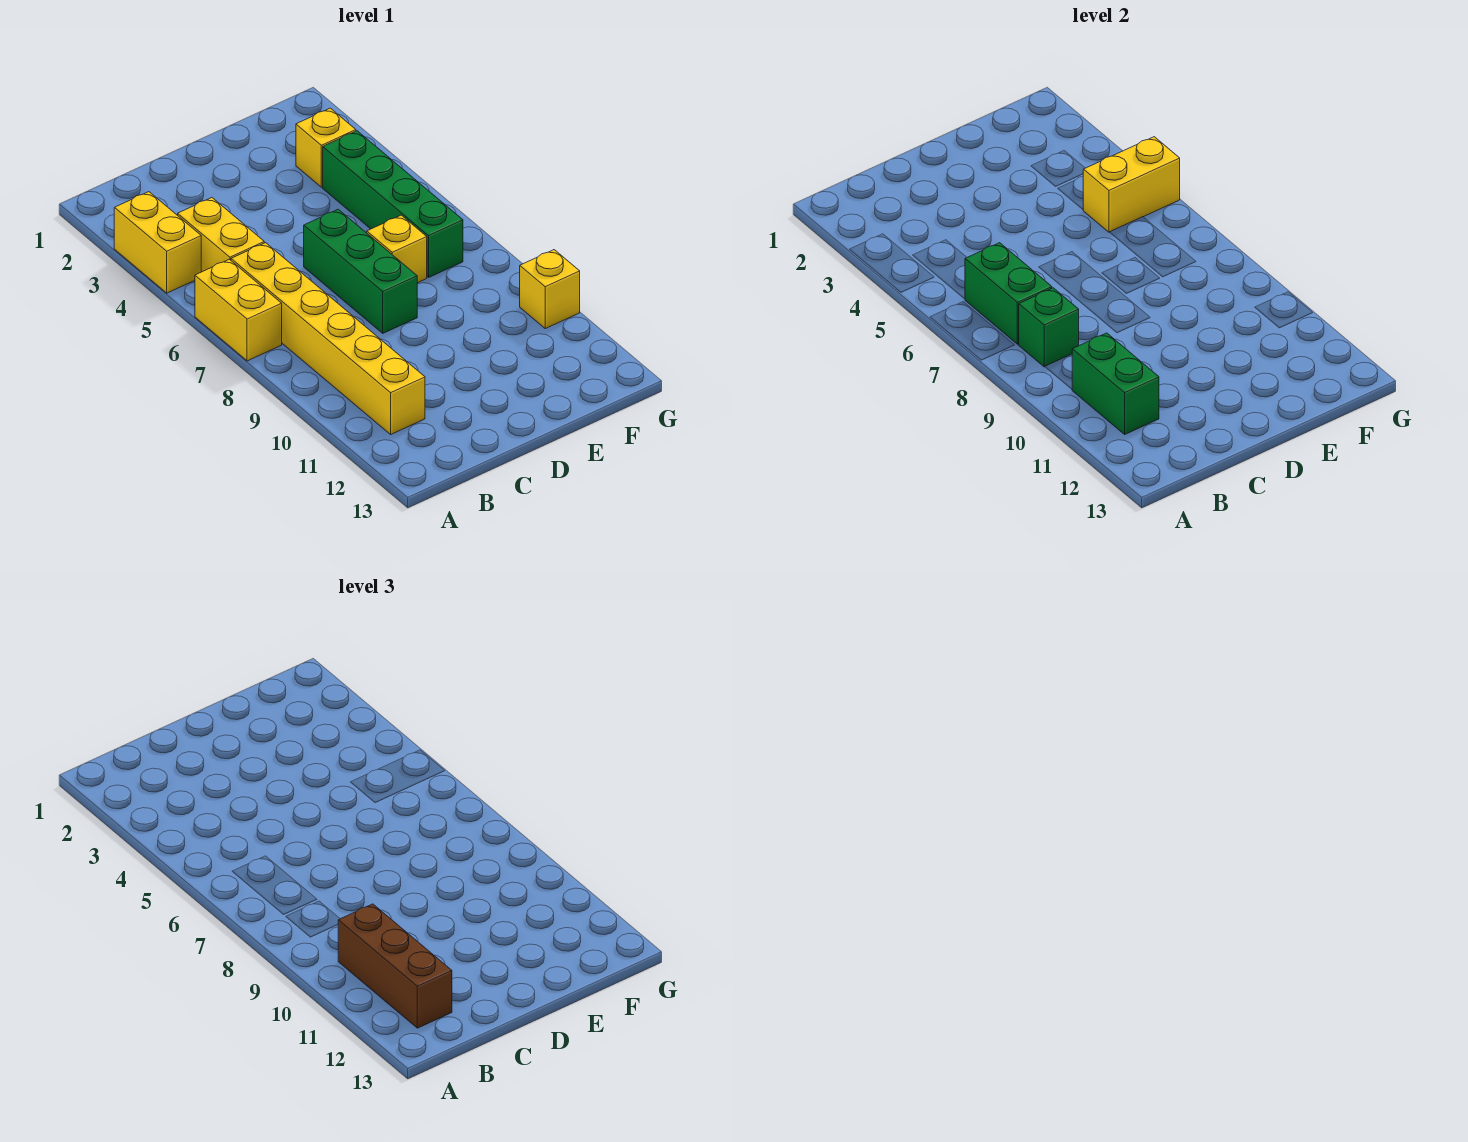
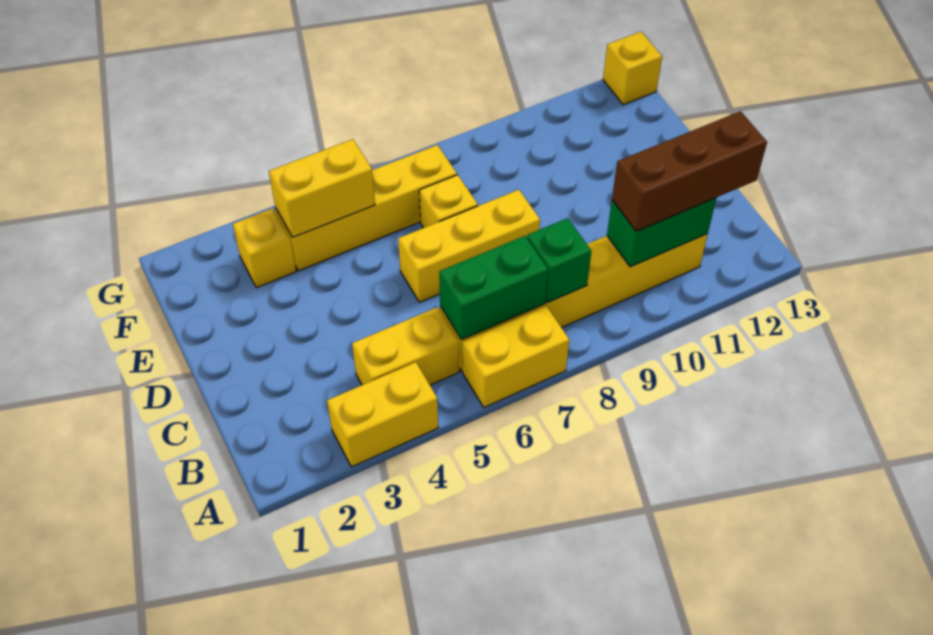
green 1x3 brick [304,209,417,333] -> yellow 1x3 brick [398,190,540,302]
green 1x4 brick [323,131,463,277] -> yellow 1x4 brick [276,145,457,271]
yellow 1x2 brick [1083,137,1180,232] -> yellow 1x2 brick turned to [269,139,375,237]
yellow 1x1 brick [520,250,580,329] -> yellow 1x1 brick moved to [603,32,662,105]

